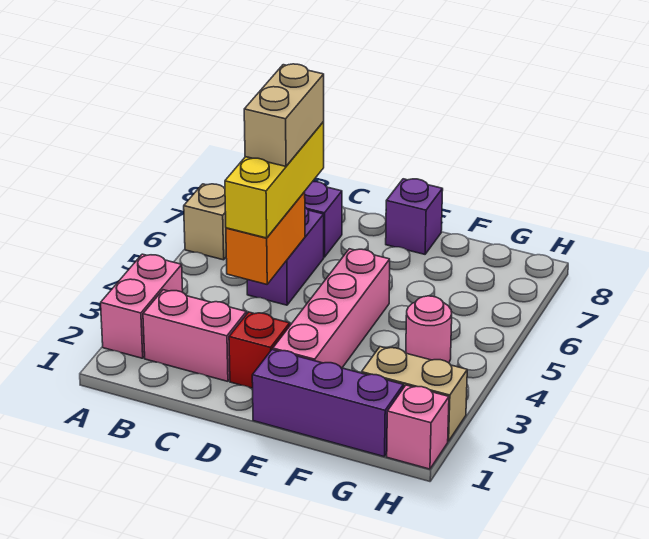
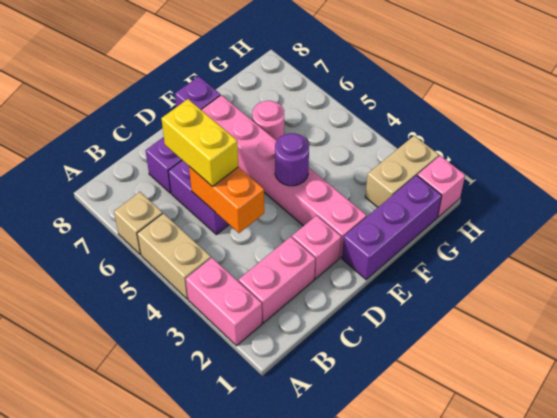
yellow 1x3 brick [225,122,324,238] -> yellow 1x2 brick [161,99,238,186]
tan 1x2 brick [244,64,324,166] -> tan 1x2 brick moved to [137,213,211,299]
red 1x1 brick [229,312,290,388] -> pink 1x1 brick [292,216,341,279]
pink 1x4 brick [273,249,390,368] -> pink 1x6 brick [201,95,366,258]
none -> purple 1x1 round brick [275,133,309,186]
pink 1x1 round brick [406,296,452,363] -> pink 1x1 round brick moved to [252,101,284,141]

